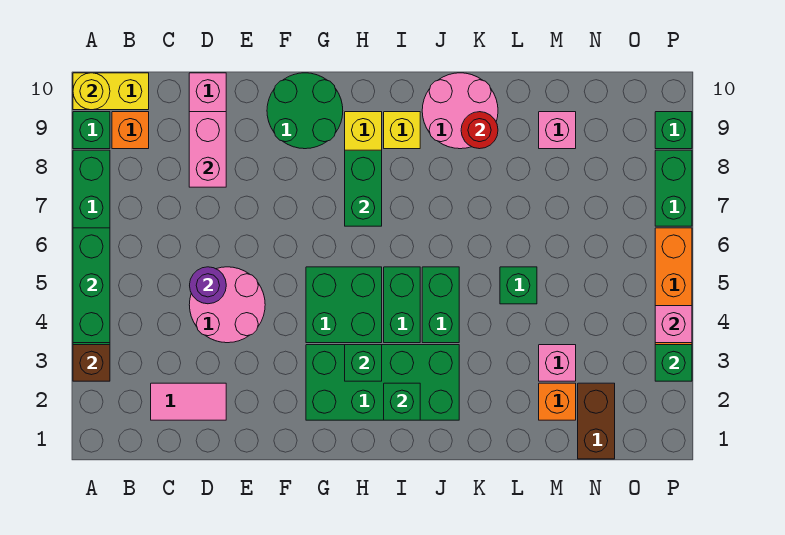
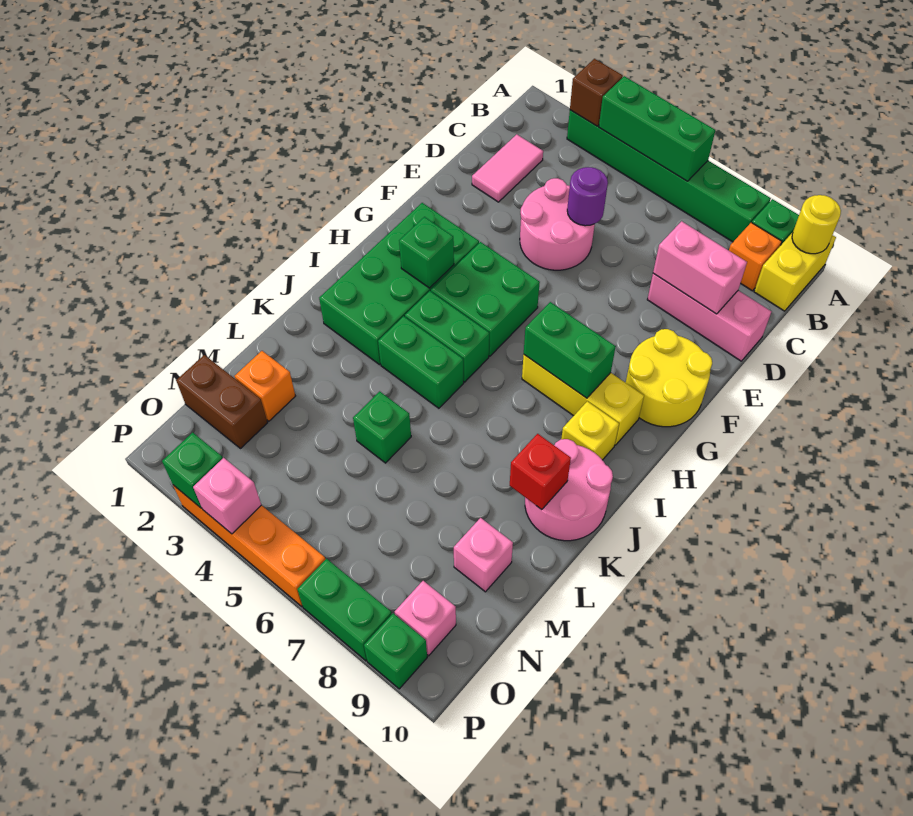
green 2x2 round brick [267,73,343,149] -> yellow 2x2 round brick [626,329,712,427]
green 1x1 brick [384,383,420,420] -> none
red 1x1 round brick [461,112,498,149] -> red 1x1 brick [510,434,571,510]
pink 1x1 brick [539,345,576,381] -> pink 1x1 brick moved to [395,581,456,656]

